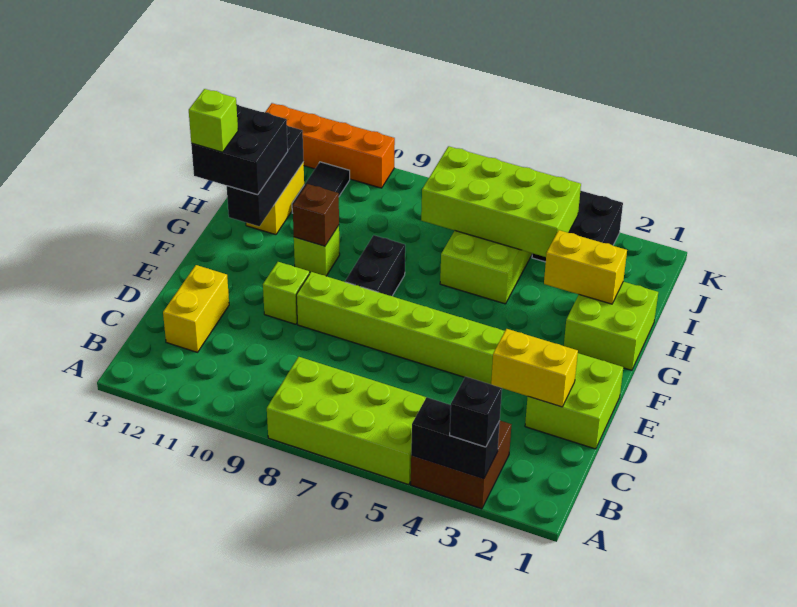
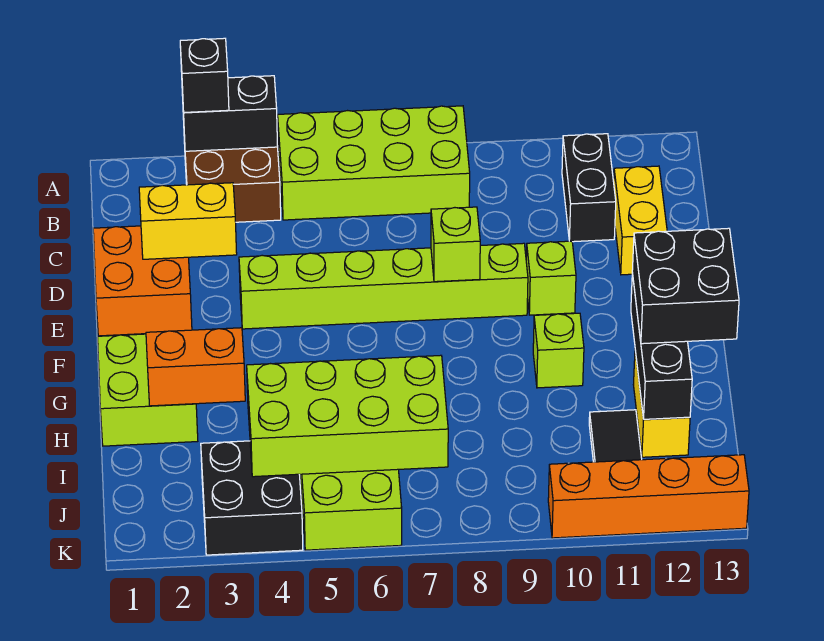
lime 2x2 brick [525,353,623,449] -> orange 2x2 brick [93,226,192,336]
black 1x2 brick [345,235,405,296] -> black 1x2 brick moved to [562,134,616,242]
brown 1x1 brick [293,184,339,246] -> none
lime 1x1 brick [189,89,238,152] -> lime 1x1 brick moved to [431,207,480,282]
yellow 1x2 brick [544,230,627,304] -> orange 1x2 brick [146,328,245,406]

